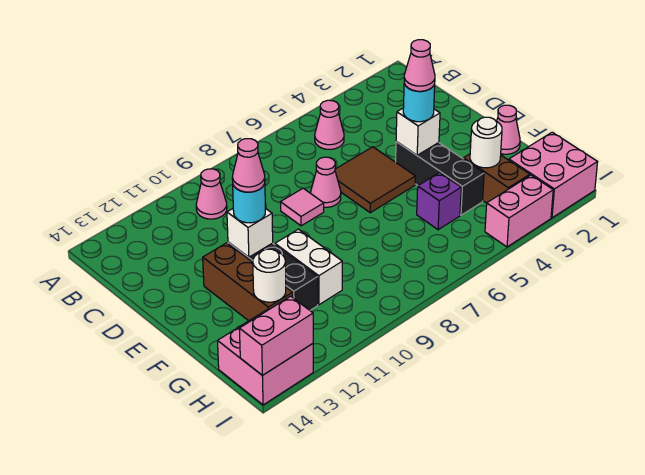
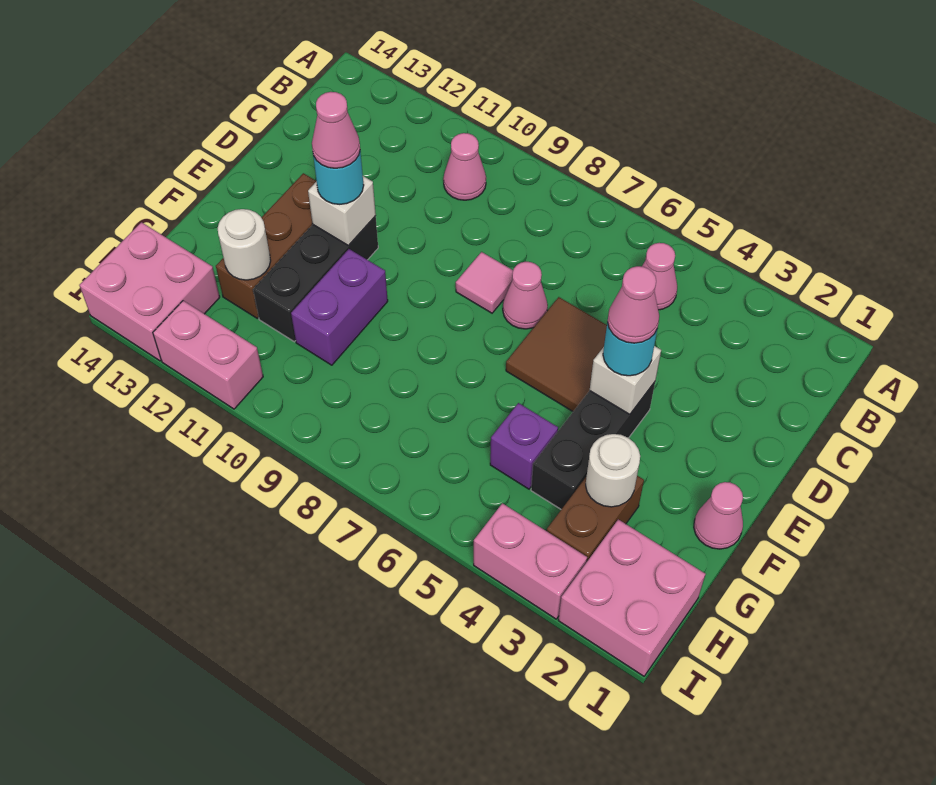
white 1x2 brick [275,229,342,305] -> purple 1x2 brick [291,249,388,365]
pink 1x2 brick [239,296,313,375] -> pink 1x2 brick moved to [153,301,263,409]

